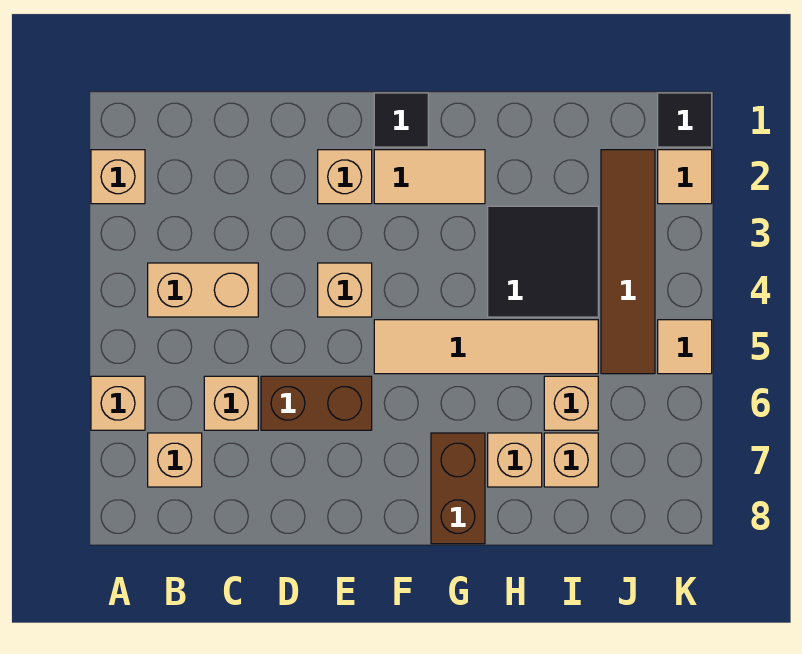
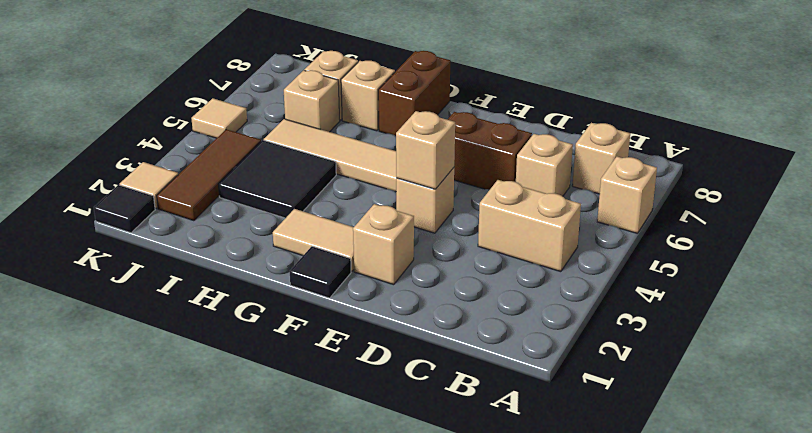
tan 1x1 brick [91,150,145,204] -> tan 1x1 brick moved to [396,111,455,189]
brown 1x4 tile [601,150,655,374] -> brown 1x3 tile [157,129,261,221]

